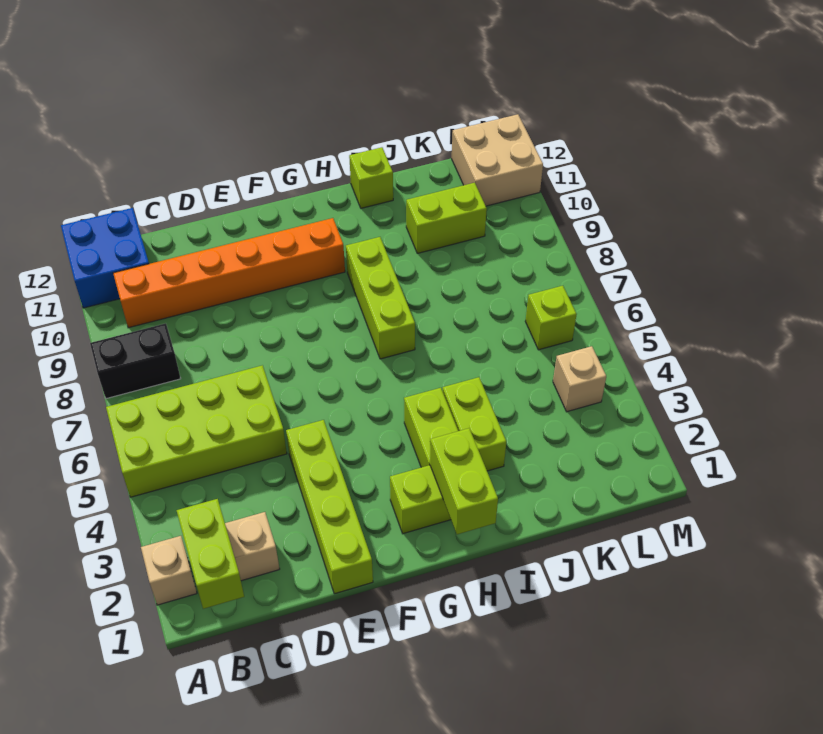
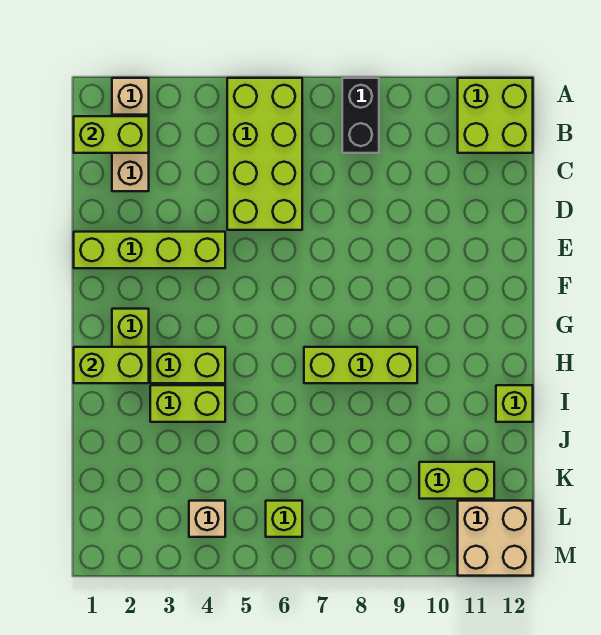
blue 2x2 brick [61,208,149,308] -> lime 2x2 brick [458,78,533,153]
orange 1x6 brick [113,218,345,328] -> none
lime 1x2 brick [406,183,487,253] -> lime 1x2 brick turned to [419,462,494,499]

